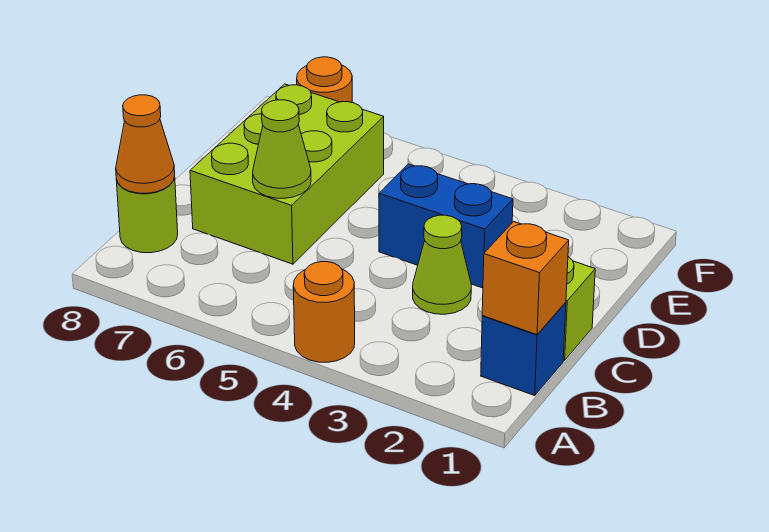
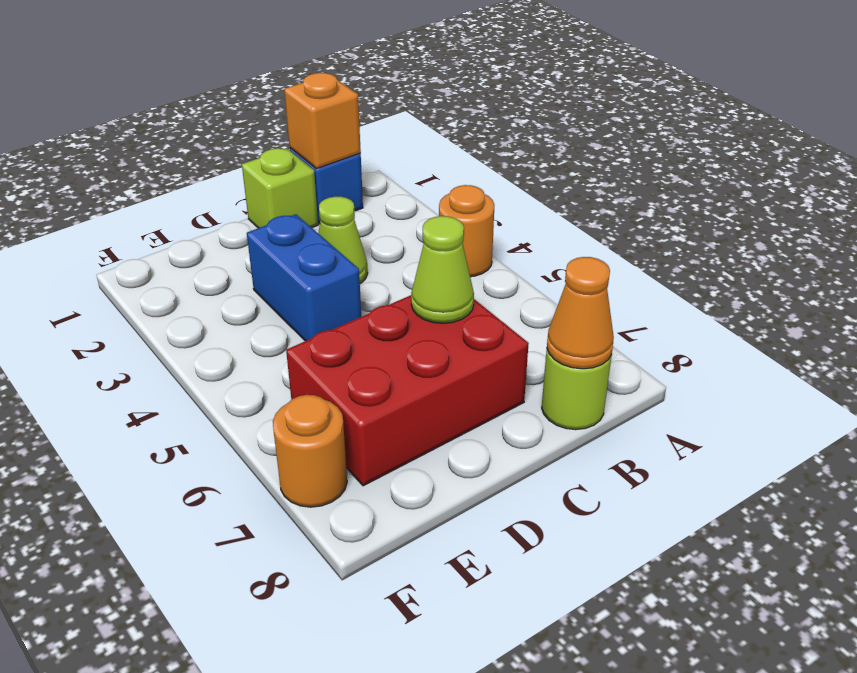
lime 2x3 brick [190,84,384,264] -> red 2x3 brick [286,295,529,486]

